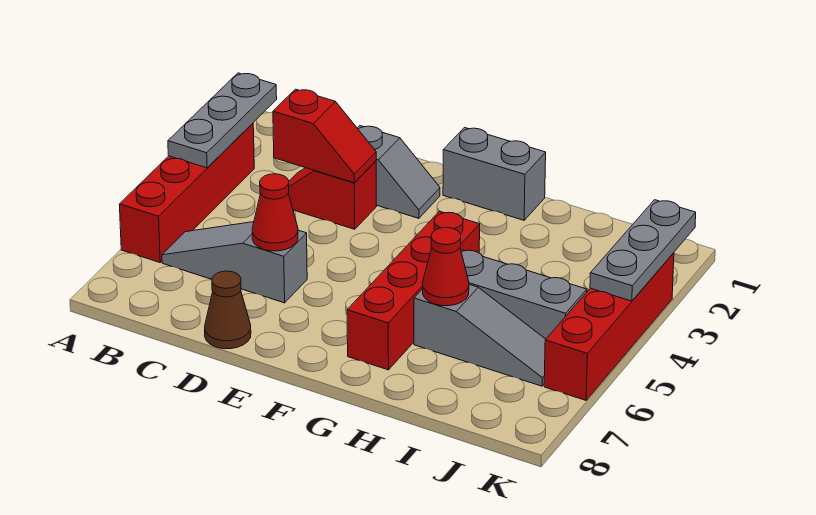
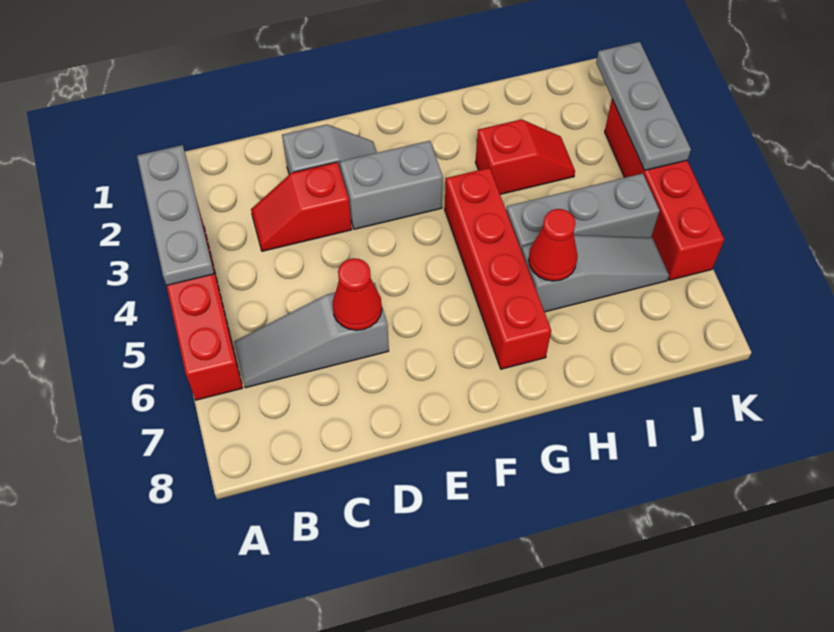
red 1x2 slope [273,89,376,183] -> red 1x2 slope moved to [476,119,575,194]
brown 1x1 cone [205,271,251,349] -> none
grey 1x2 brick [443,128,546,220] -> grey 1x2 brick moved to [340,141,443,229]

